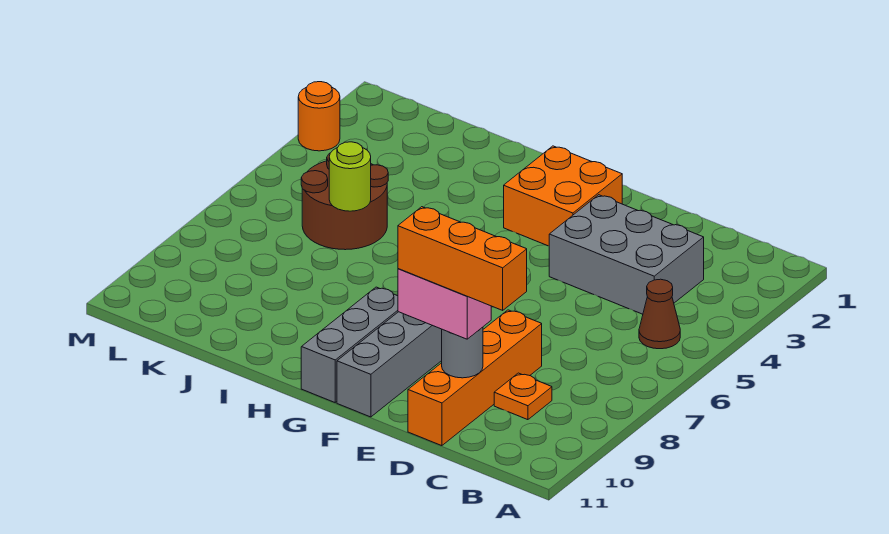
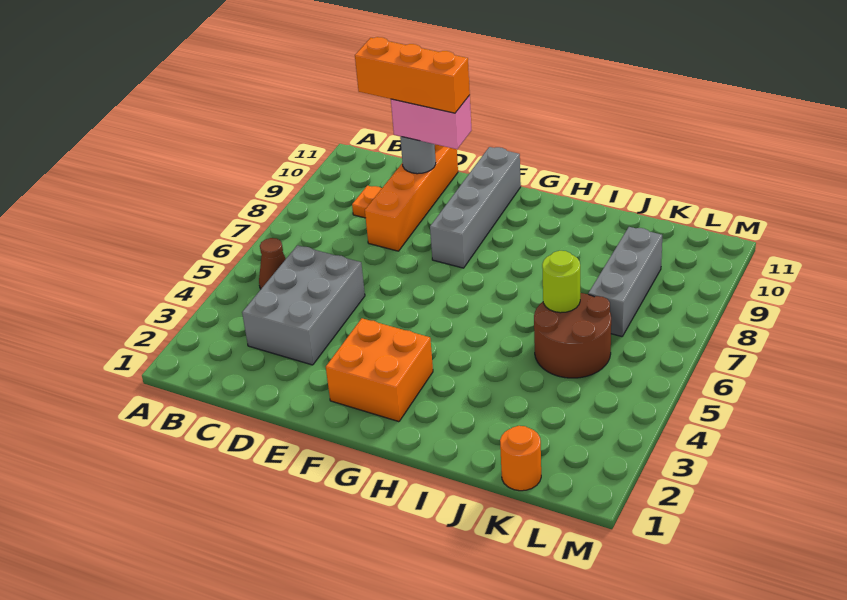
grey 2x3 brick [549,195,704,314] -> grey 2x3 brick turned to [242,245,365,365]
grey 1x3 brick [301,287,398,402] -> grey 1x3 brick moved to [588,227,662,337]
orange 1x1 round brick [298,82,340,151] -> orange 1x1 round brick moved to [500,426,541,491]

